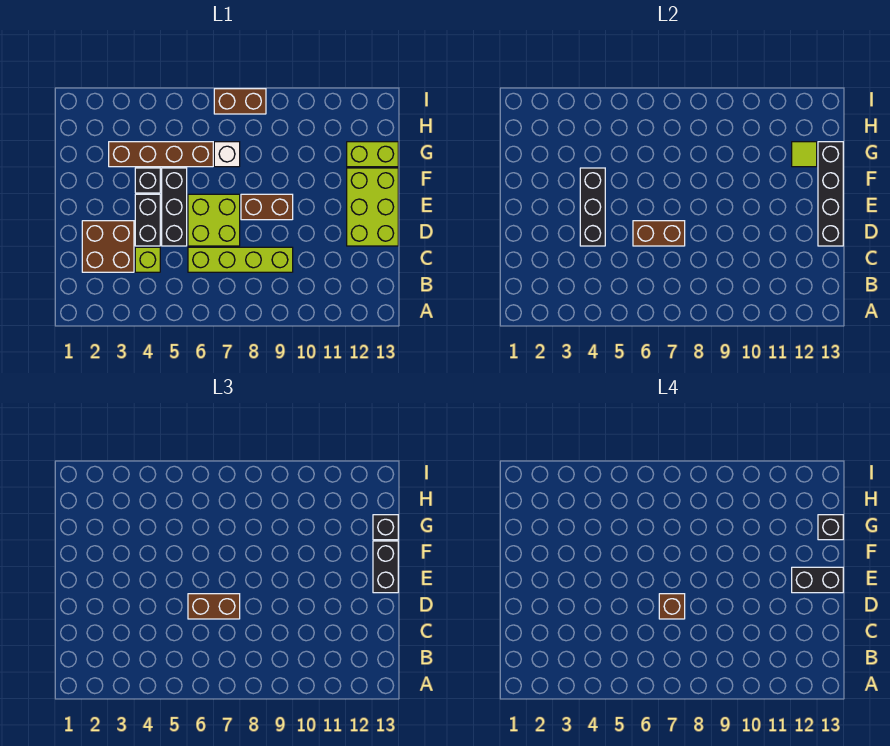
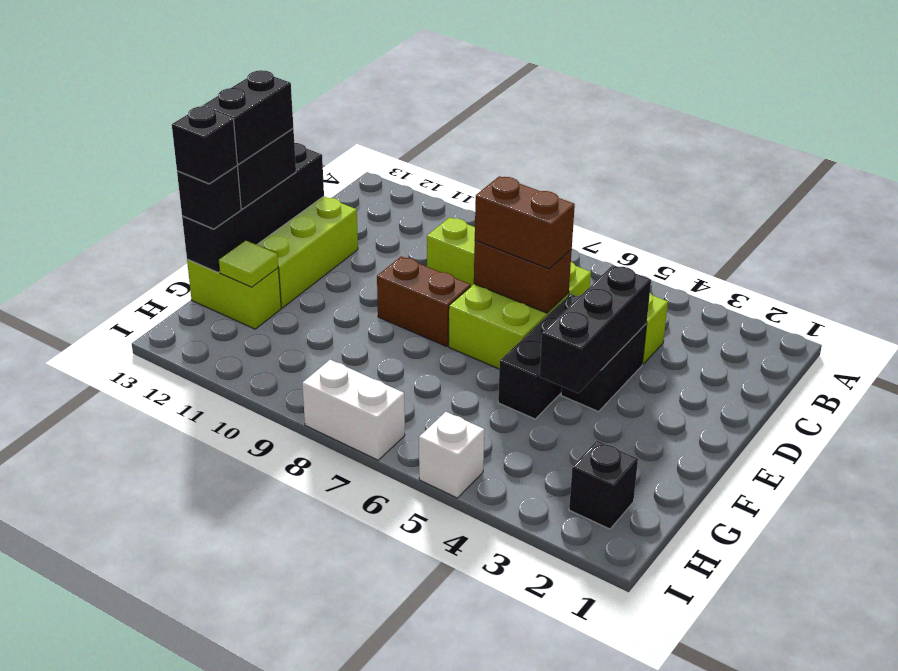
brown 2x2 brick [82,221,134,272] -> none
brown 1x1 brick [659,594,685,619] -> none
black 1x2 brick [792,567,843,593] -> black 1x2 brick turned to [202,70,293,164]
black 1x1 brick [135,168,160,193] -> black 1x1 brick moved to [569,441,638,529]
brown 1x4 brick [109,142,213,167] -> none
white 1x1 brick [214,142,240,167] -> white 1x1 brick moved to [419,412,484,498]
brown 1x2 brick [214,89,266,114] -> white 1x2 brick [302,360,405,460]

